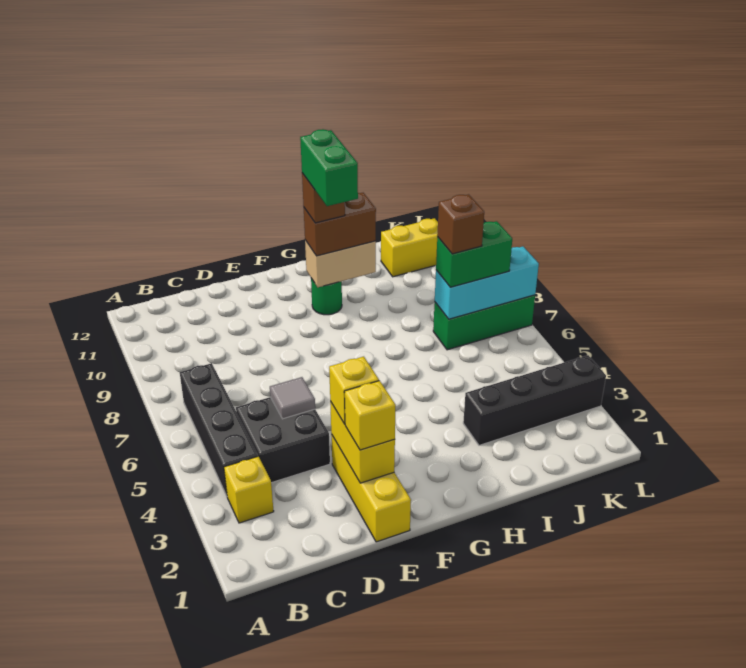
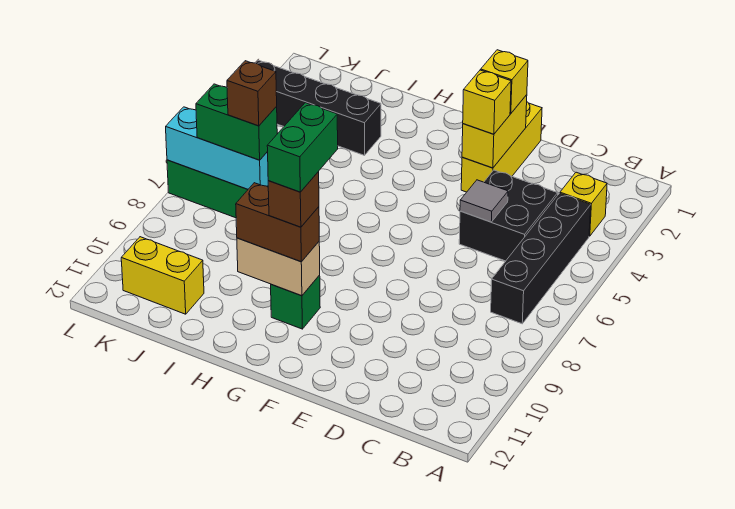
green 1x1 round brick [311,278,342,315] -> green 1x1 brick [271,275,320,329]

